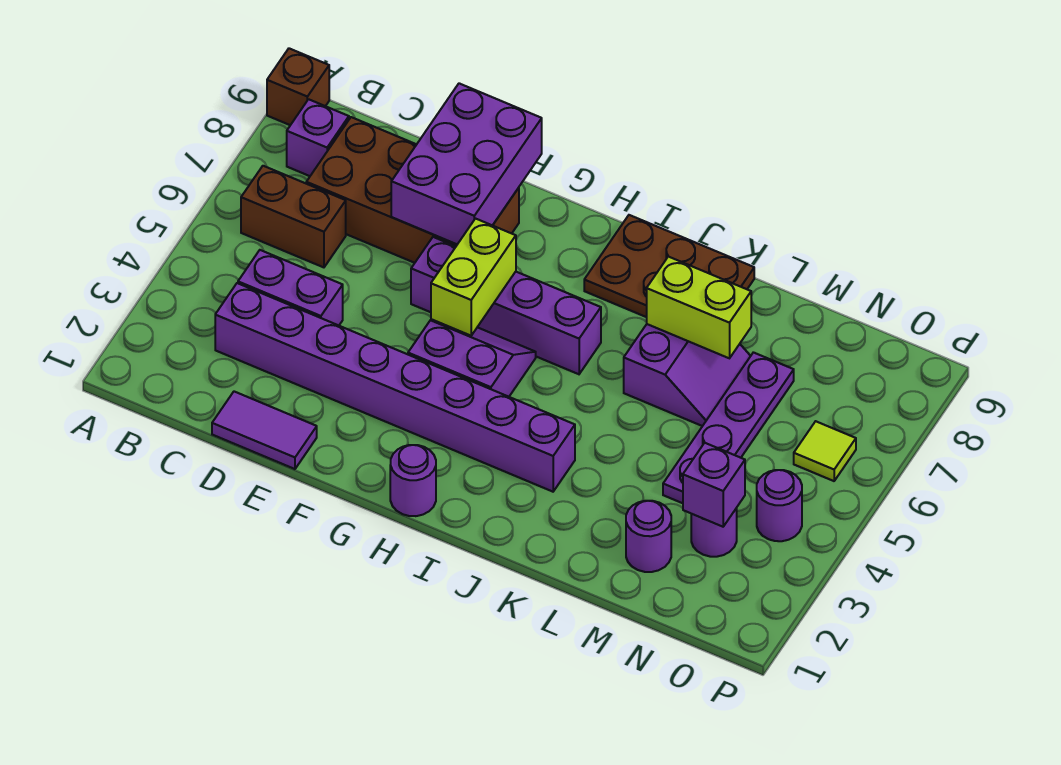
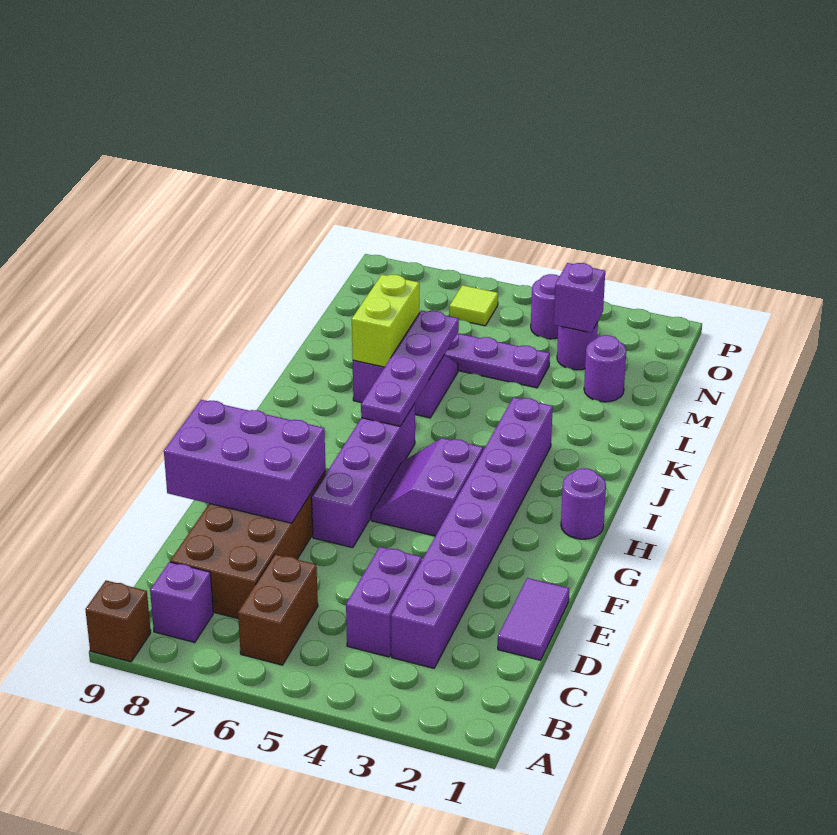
lime 1x2 brick [431,219,516,336] -> none
none -> purple 1x4 plate [361,310,459,426]
brown 2x3 plate [584,215,754,317] -> none

